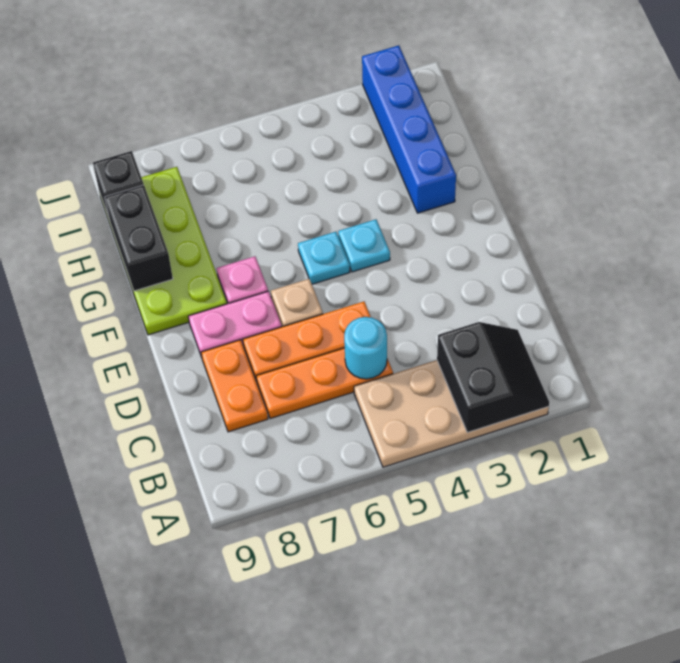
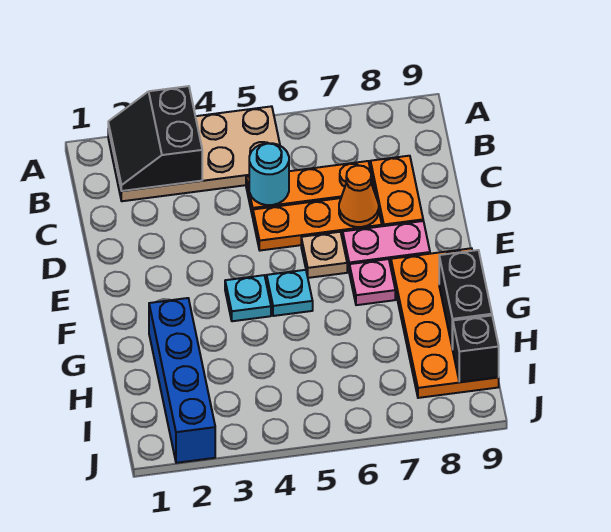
none -> orange 1x1 cone [339,166,379,227]
lime 2x4 plate [99,167,227,335] -> orange 2x4 plate [391,248,499,398]

